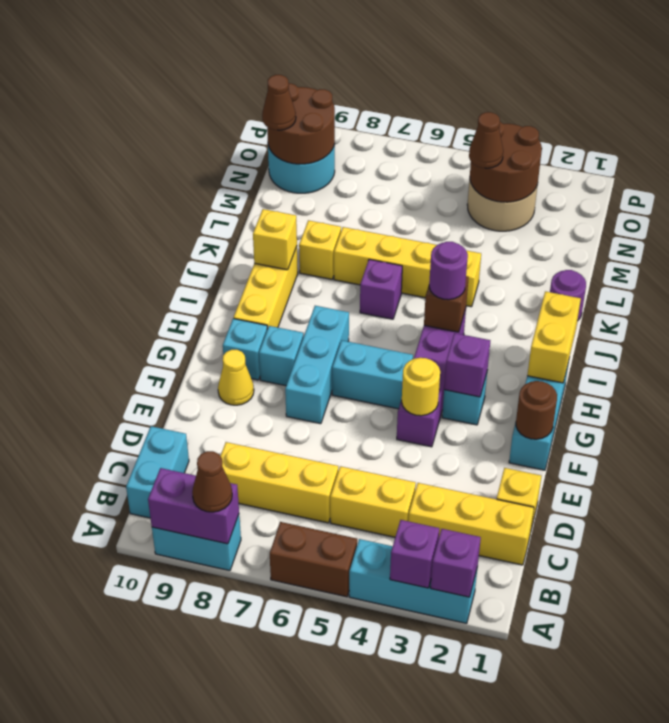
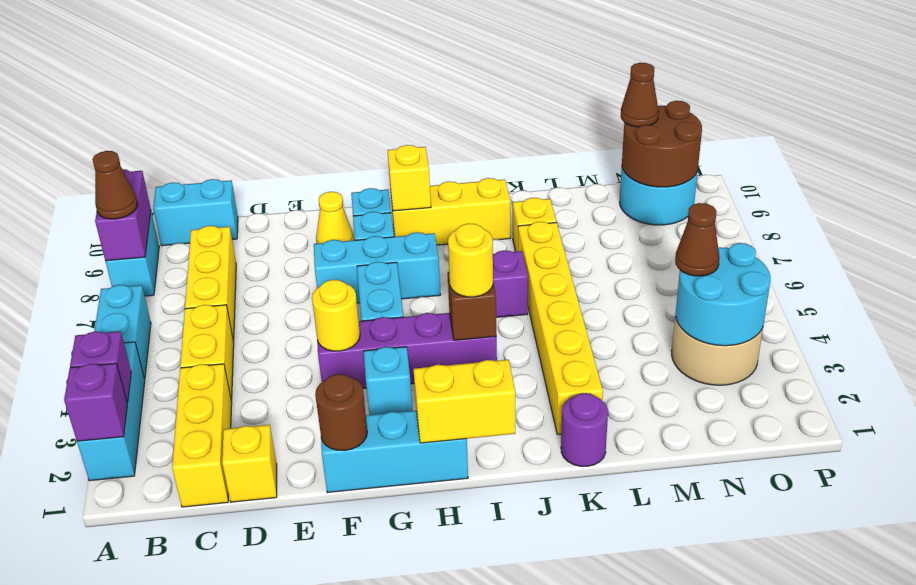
brown 1x2 brick [270,522,357,597] -> cyan 1x2 brick [94,285,151,379]
purple 1x1 brick [444,333,490,397] -> none
purple 1x1 round brick [429,242,468,300] -> yellow 1x1 round brick [448,223,493,297]
yellow 1x1 brick [253,209,297,270] -> yellow 1x1 brick moved to [387,145,431,211]
yellow 1x4 brick [334,227,481,307] -> yellow 1x6 brick [518,222,603,434]
brown 2x2 round brick [470,122,542,202] -> cyan 2x2 round brick [676,243,771,346]

